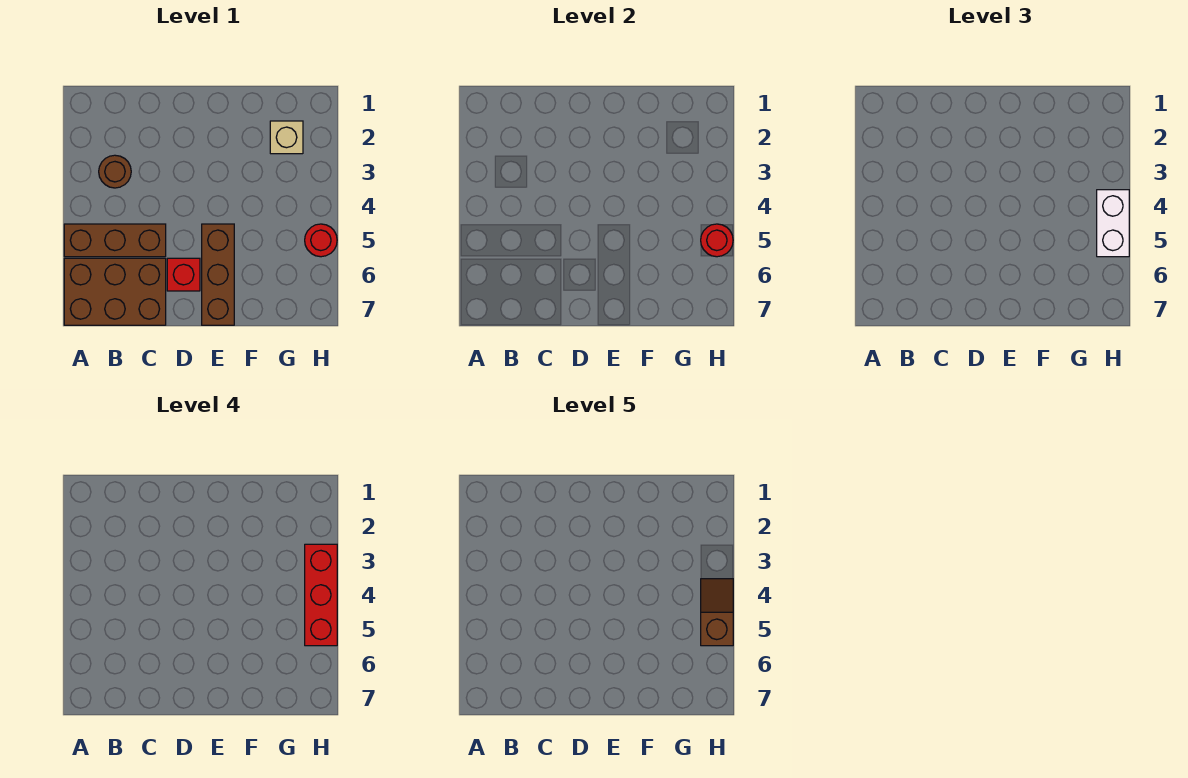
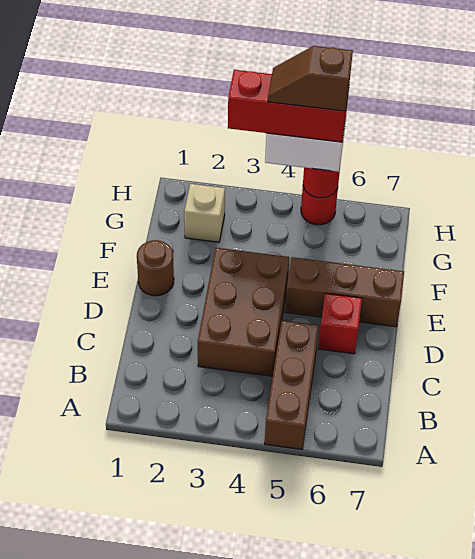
brown 2x3 brick [64,258,166,325] -> brown 2x3 brick moved to [198,248,289,376]
brown 1x1 round brick [99,155,131,188] -> brown 1x1 round brick moved to [137,240,174,296]

